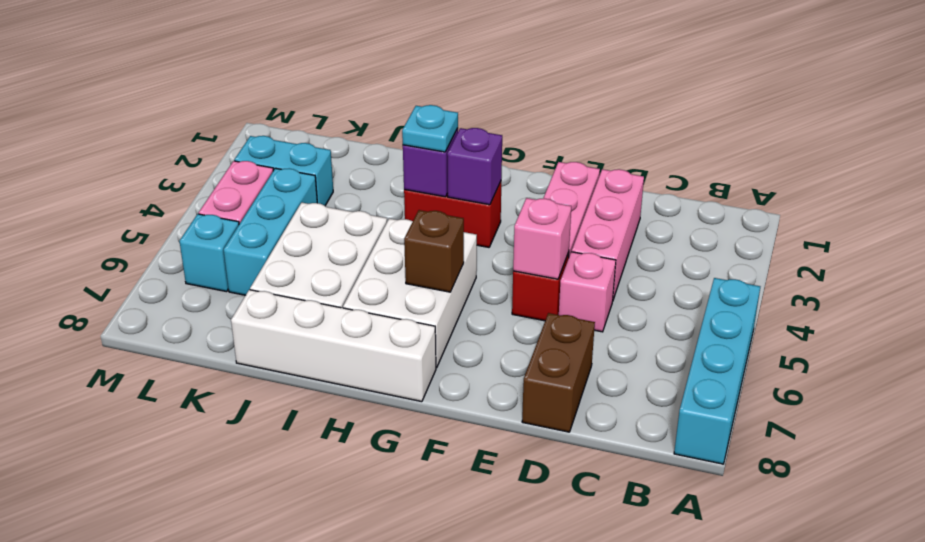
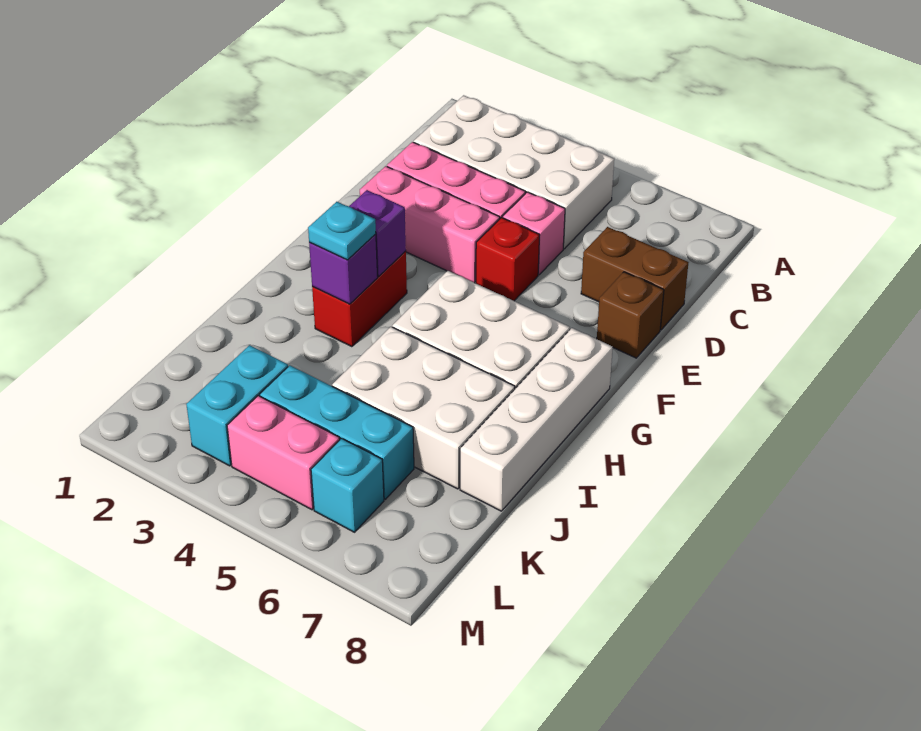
cyan 1x4 brick [674,278,760,464] -> none
none -> white 2x4 brick [414,95,614,249]
pink 1x1 brick [513,198,571,279] -> none
brown 1x1 brick [404,210,464,292] -> brown 1x1 brick moved to [597,272,664,358]

